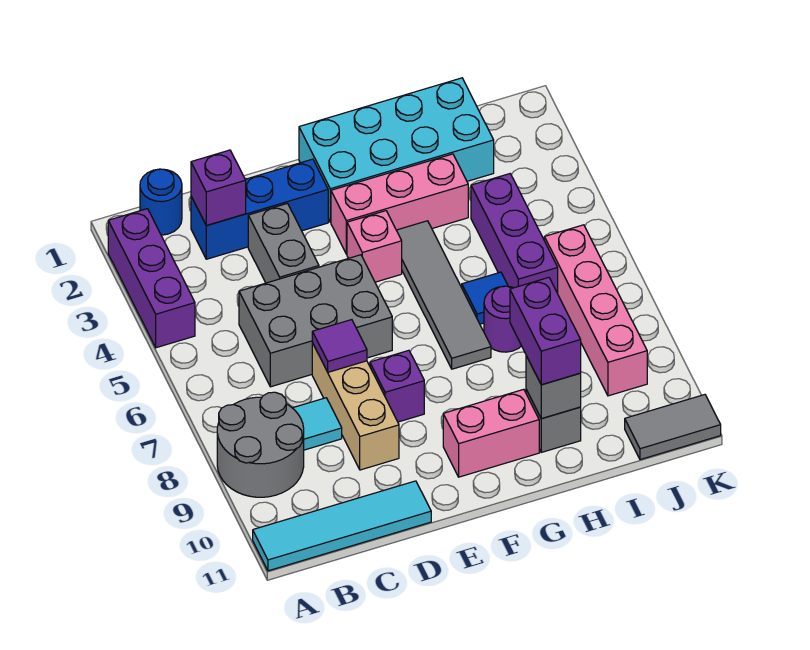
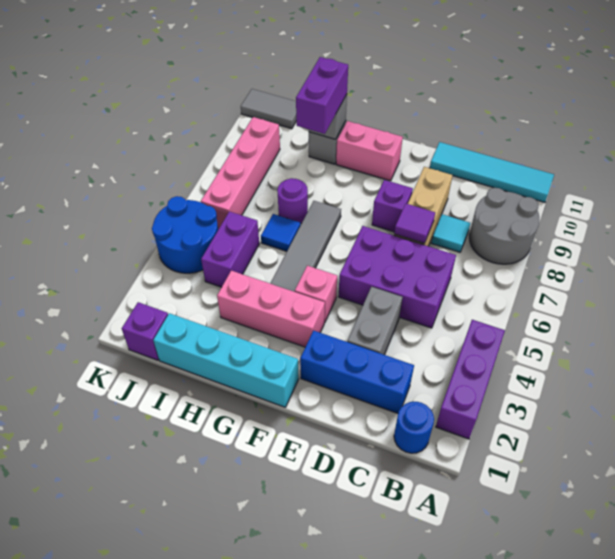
purple 1x1 brick [191,150,246,225] -> purple 1x1 brick moved to [122,302,168,360]
grey 2x3 brick [239,255,392,387] -> purple 2x3 brick [339,226,456,328]
cyan 2x4 brick [299,78,494,222] -> cyan 1x4 brick [153,313,299,407]
purple 1x3 brick [471,174,558,293] -> purple 1x2 brick [201,211,259,287]
none -> blue 2x2 round brick [152,196,218,273]

